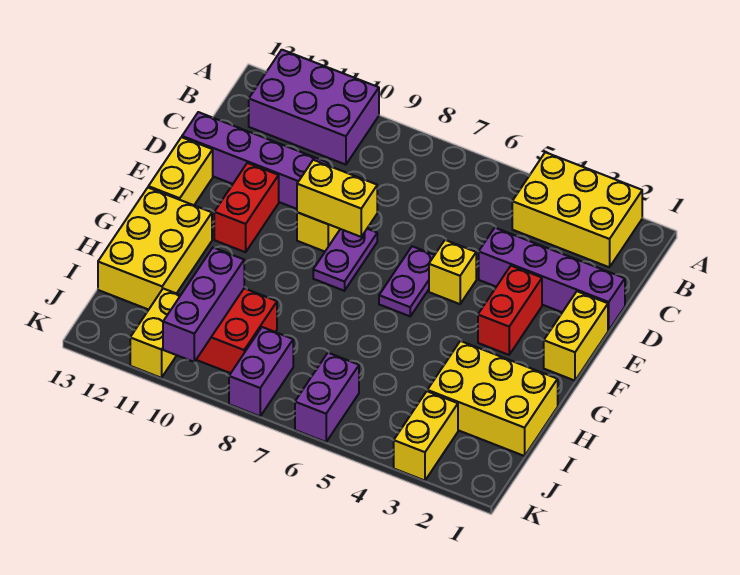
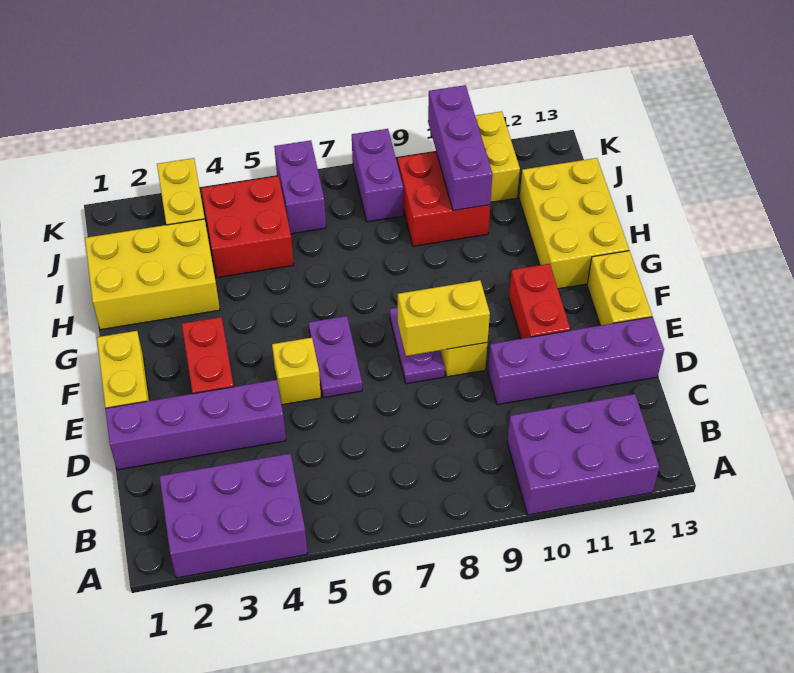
yellow 2x3 brick [512,152,642,267] -> purple 2x3 brick [159,454,308,578]
none -> red 2x2 brick [201,176,294,278]

